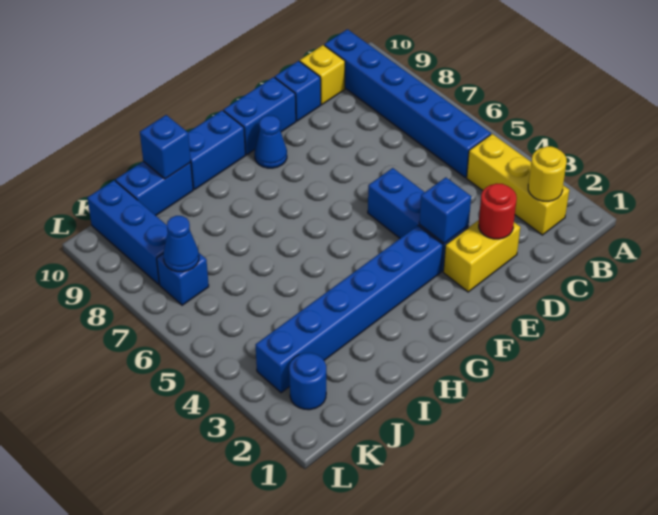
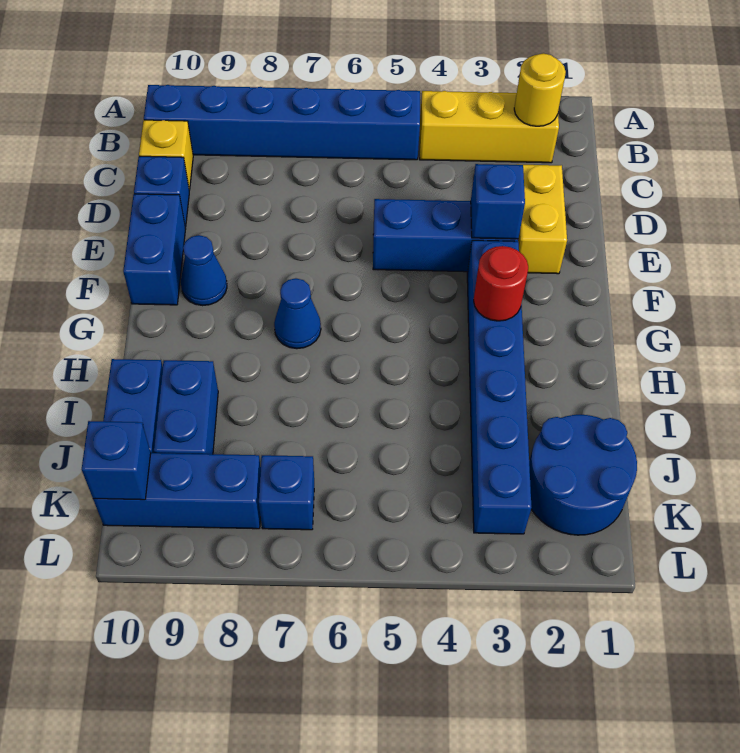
red 1x1 round brick [479,183,517,239] -> red 1x1 round brick moved to [474,246,528,321]
blue 1x2 brick [188,110,245,190] -> blue 1x2 brick moved to [154,360,218,454]
blue 1x1 brick [140,115,191,179] -> blue 1x1 brick moved to [82,421,151,500]
blue 1x1 round brick [289,353,326,410] -> blue 2x2 round brick [529,415,637,535]
blue 1x1 cone [163,216,199,272] -> blue 1x1 cone moved to [274,278,321,349]

